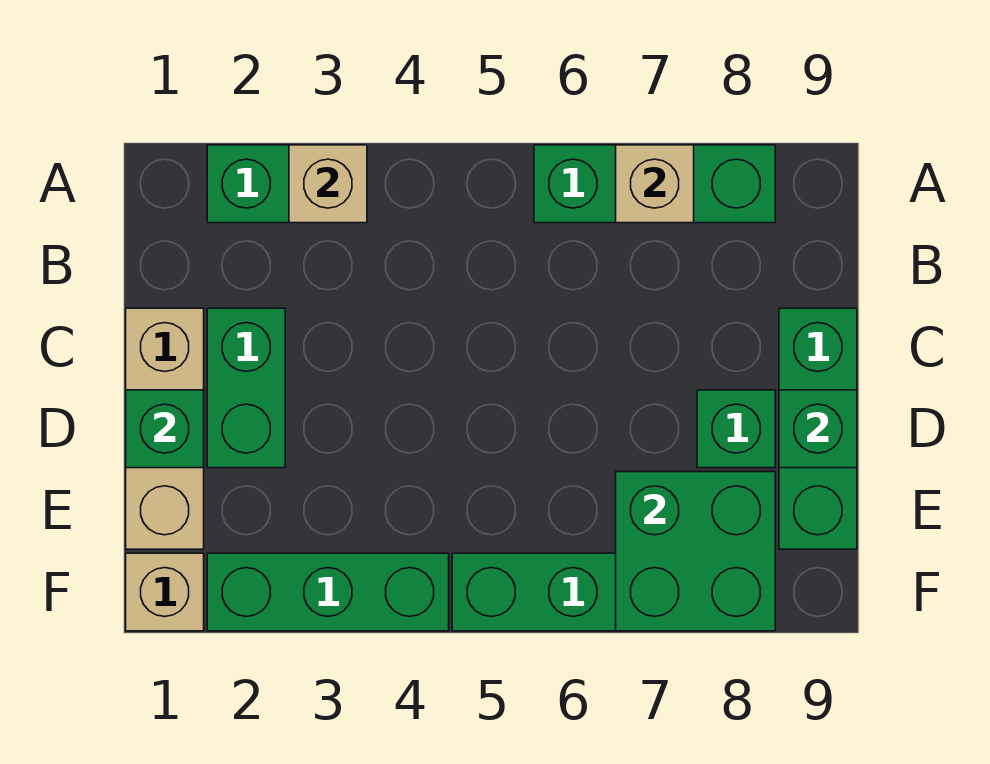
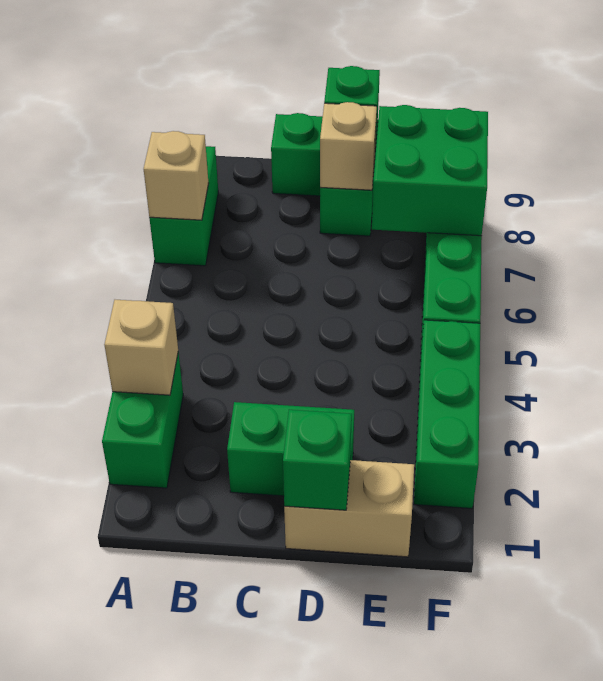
green 1x3 brick [534,145,775,223] -> green 1x2 brick [149,146,218,266]
tan 1x3 brick [126,308,204,549] -> tan 1x2 brick [284,460,414,557]
tan 1x1 brick [126,553,204,631] -> tan 1x1 brick moved to [320,102,377,190]

